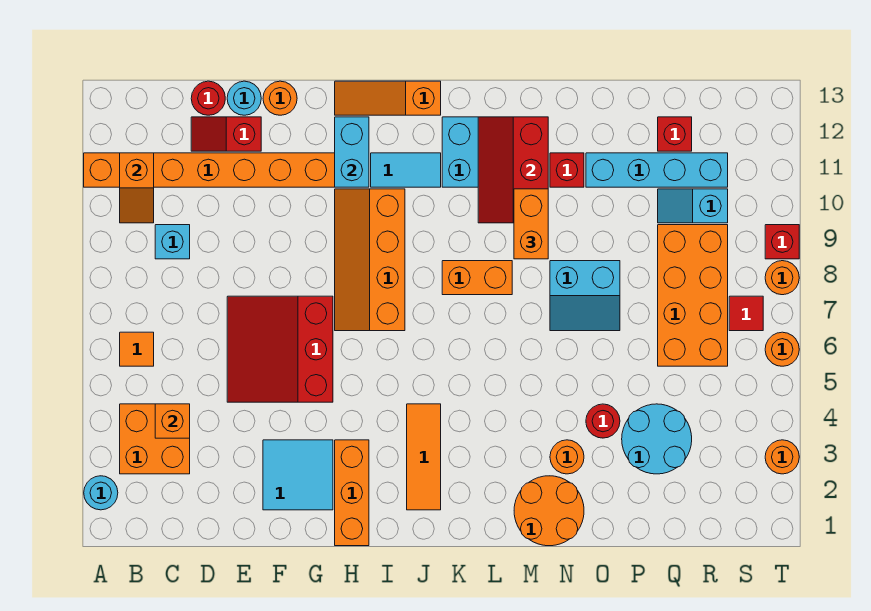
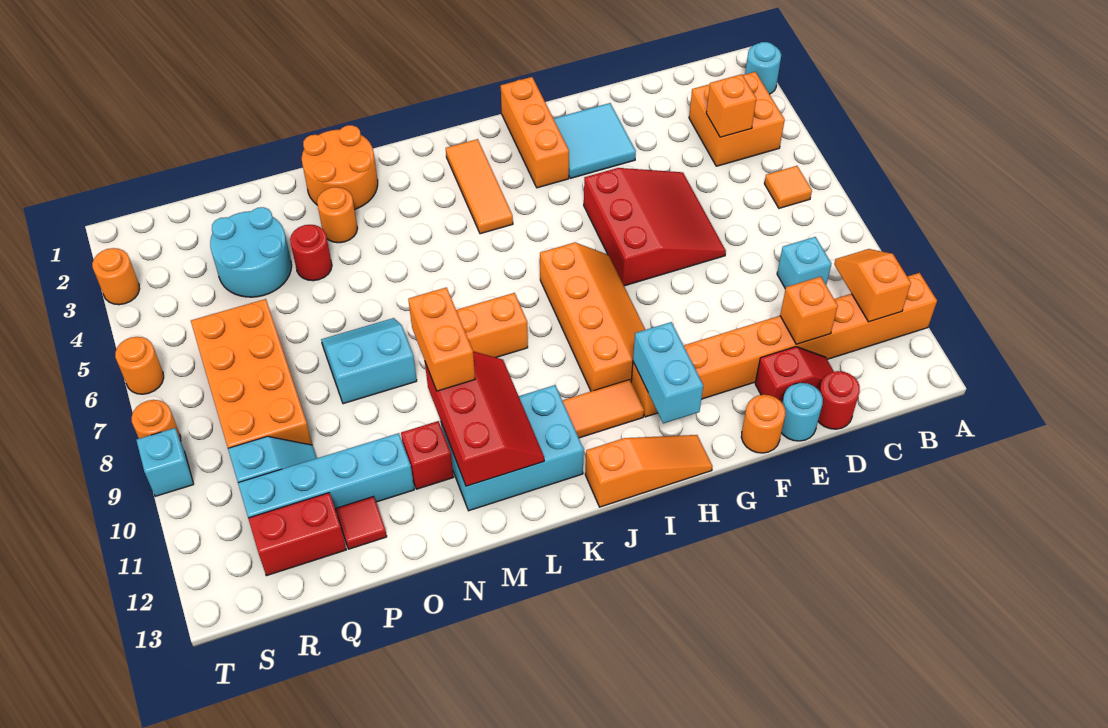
none -> orange 1x1 brick [780,277,838,344]
cyan 1x2 tile [371,153,441,187] -> orange 1x2 tile [562,379,644,438]
red 1x1 brick [658,117,692,151] -> red 1x2 brick [248,493,346,576]
red 1x1 tile [729,296,763,331] -> red 1x1 tile moved to [336,496,387,549]
red 1x1 brick [765,225,799,259] -> cyan 1x1 brick [136,428,194,496]

